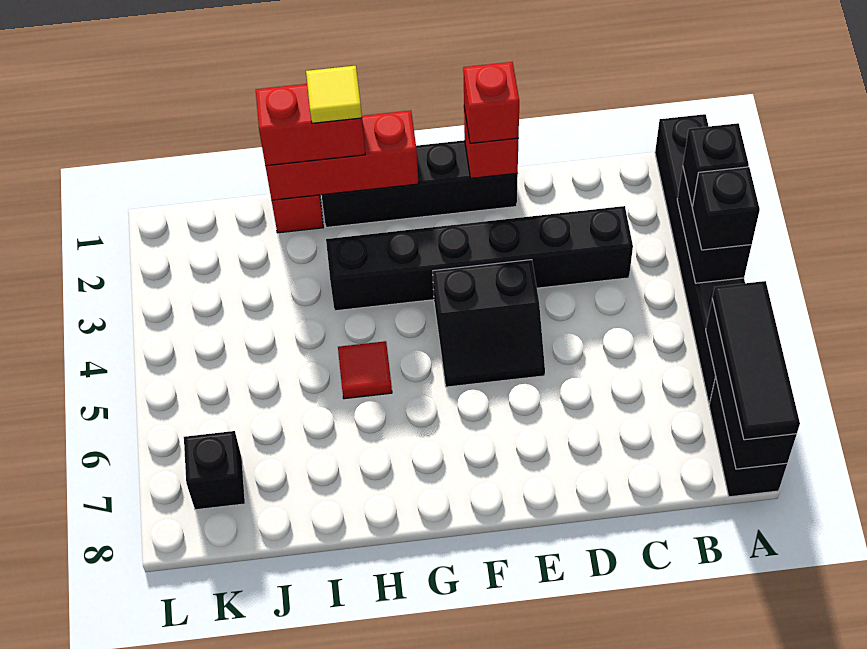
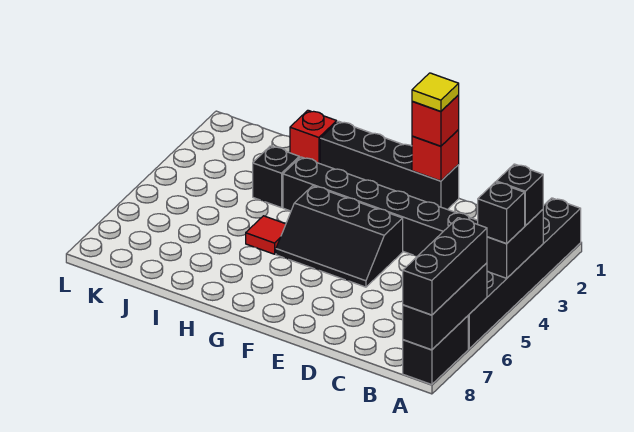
black 1x3 tile [712,281,800,440] -> black 1x3 brick [403,218,487,315]
black 2x2 slope [433,260,545,387] -> black 2x3 slope [276,186,403,287]
red 1x3 brick [266,111,418,200] -> none
red 1x2 brick [256,84,365,166] -> none
yellow 1x1 tile [306,66,362,123] -> yellow 1x1 tile moved to [412,73,459,111]
black 1x1 brick [184,431,245,510] -> black 1x1 brick moved to [253,146,299,208]

